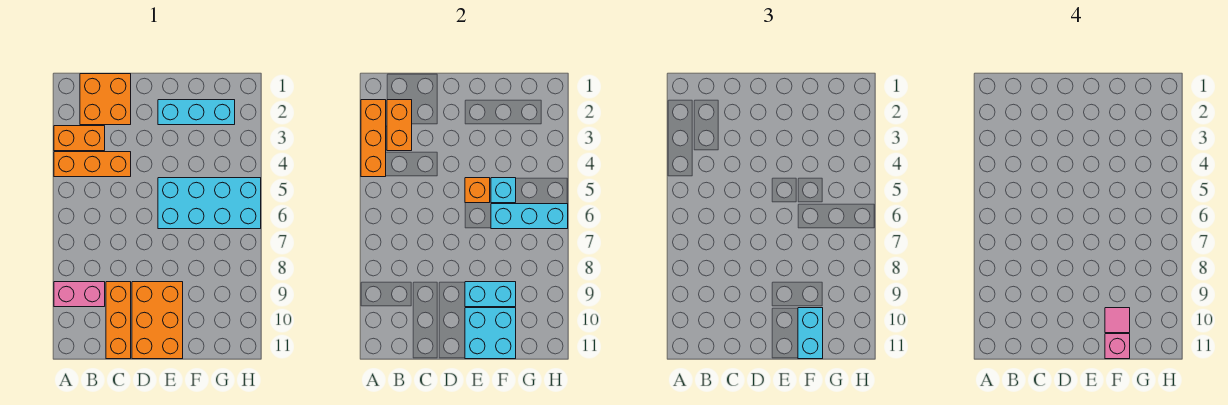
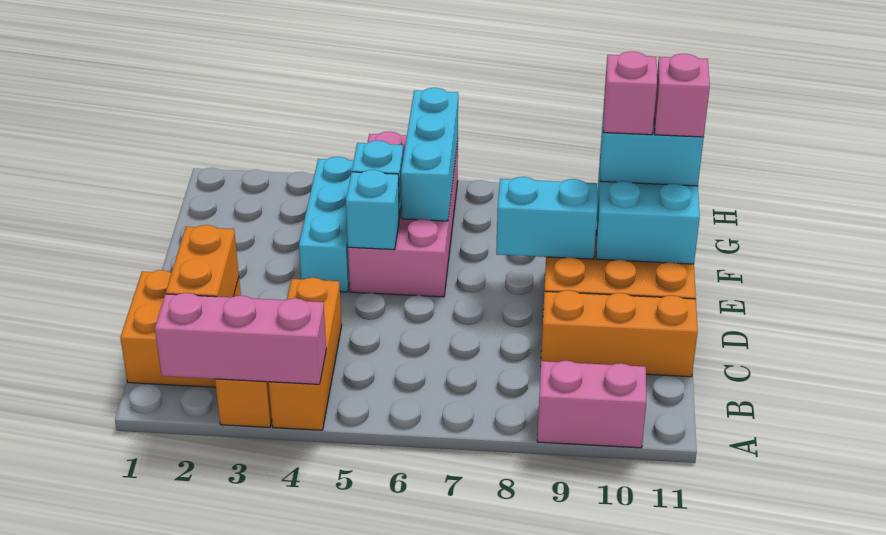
orange 1x3 brick [361,100,386,177] -> pink 1x3 brick [155,293,326,384]
pink 1x2 brick [54,282,105,307] -> pink 1x2 brick turned to [537,361,646,448]
orange 1x2 brick [387,100,412,151] -> orange 1x2 brick turned to [166,225,239,297]
cyan 1x3 brick [158,100,235,125] -> cyan 1x3 brick moved to [299,157,354,292]
cyan 2x4 brick [158,178,261,229] -> pink 2x4 brick [348,132,458,297]
orange 1x1 brick [465,178,490,203] -> cyan 1x1 brick [346,170,399,250]
cyan 1x2 brick [465,282,516,307] -> cyan 1x2 brick turned to [496,177,597,259]
pink 1x1 tile [1105,308,1130,333] -> pink 1x1 brick [603,51,657,135]

